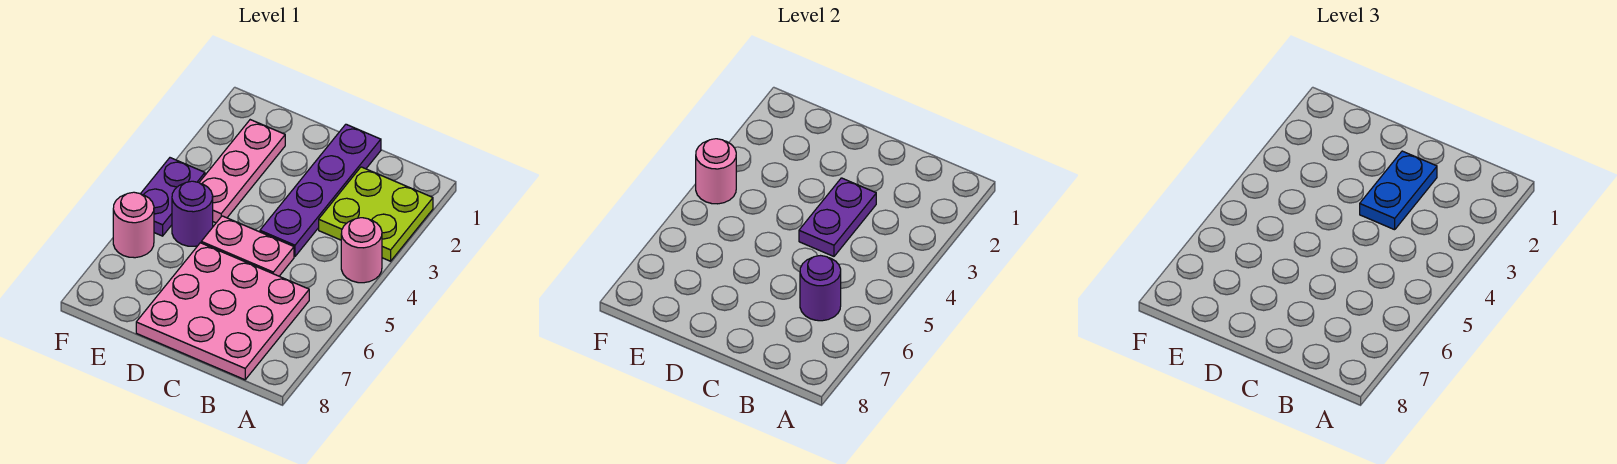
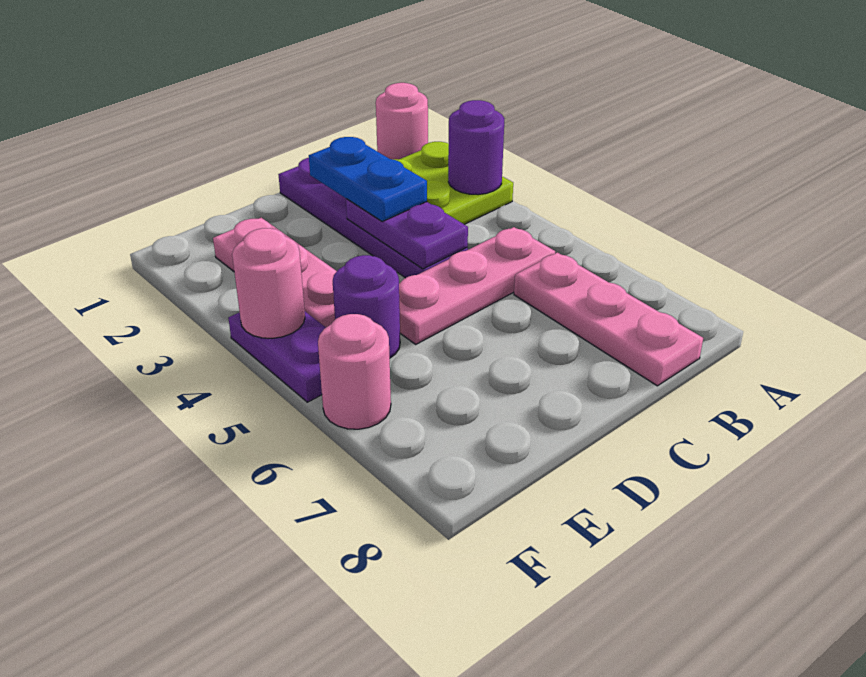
pink 1x1 round brick [341,218,382,283] -> pink 1x1 round brick moved to [376,83,428,160]
pink 3x3 plate [136,243,309,380] -> pink 1x3 plate [514,253,703,386]
purple 1x1 round brick [800,256,841,321] -> purple 1x1 round brick moved to [448,100,505,195]
pink 1x2 plate [201,216,294,276] -> pink 1x3 plate [399,227,555,344]

